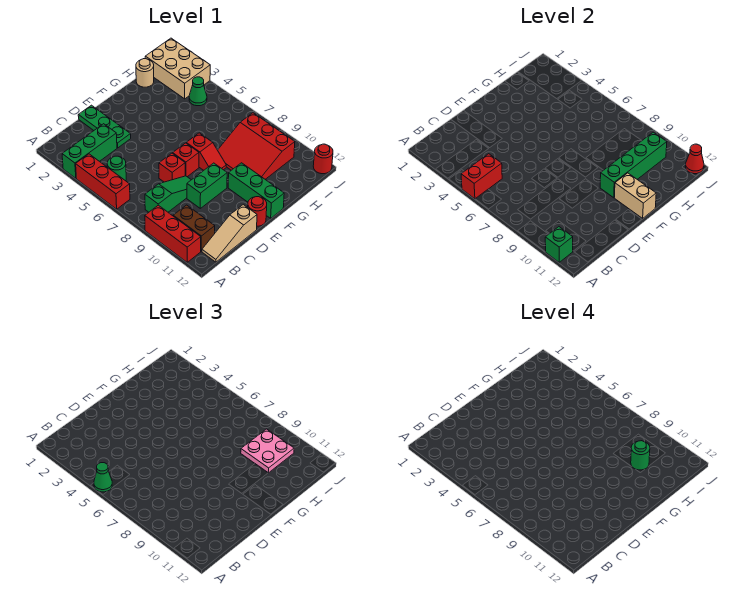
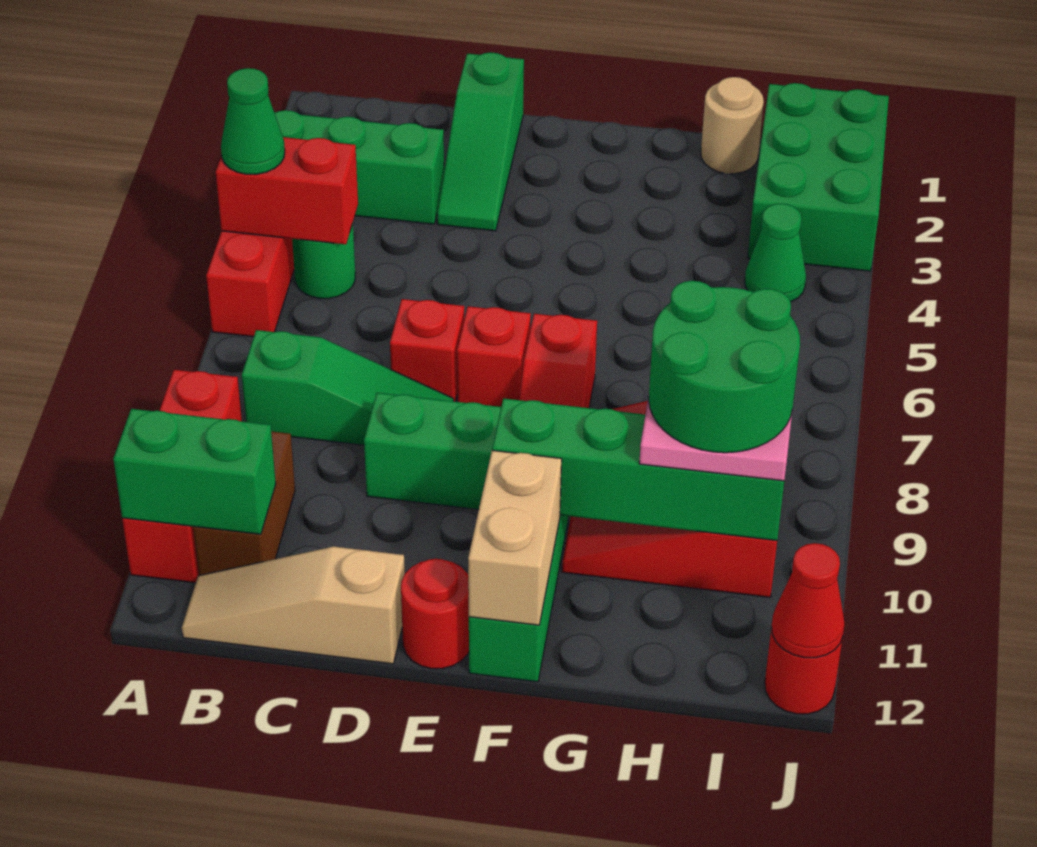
green 1x1 brick [545,227,573,262] -> green 1x2 brick [113,409,276,534]
green 1x3 plate [78,105,131,148] -> green 1x3 slope [437,52,524,231]
green 1x1 round brick [631,441,650,470] -> green 2x2 round brick [649,281,800,453]
tan 2x3 brick [145,38,210,99] -> green 2x3 brick [748,83,889,271]

